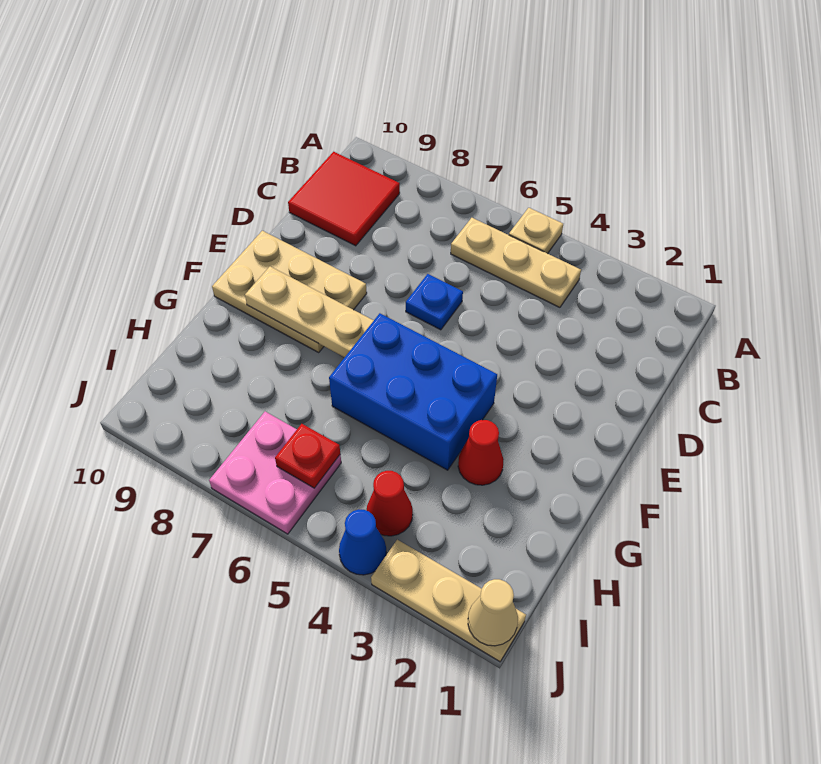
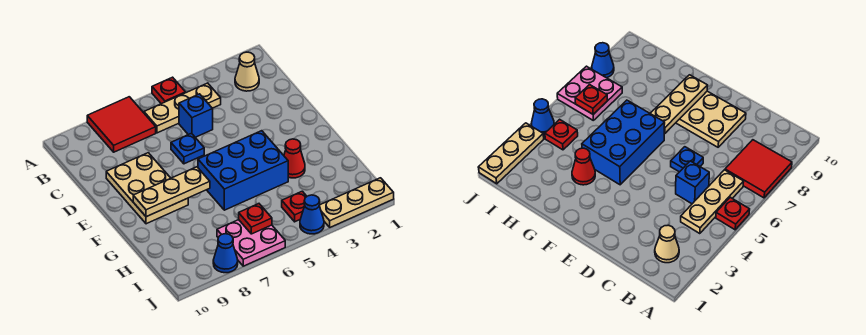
tan 1x1 plate [509,208,563,254] -> red 1x1 plate [152,77,186,104]
red 2x2 tile [288,152,400,246] -> red 2x2 tile moved to [87,97,156,152]
none -> blue 1x1 brick [179,94,213,137]
tan 2x3 plate [212,231,367,352] -> tan 2x3 plate turned to [106,153,188,224]
red 1x1 cone [367,471,413,536] -> red 1x1 plate [282,191,307,222]
tan 1x1 cone [468,579,518,646] -> tan 1x1 cone moved to [235,52,259,91]
none -> blue 1x1 cone [213,234,238,273]

